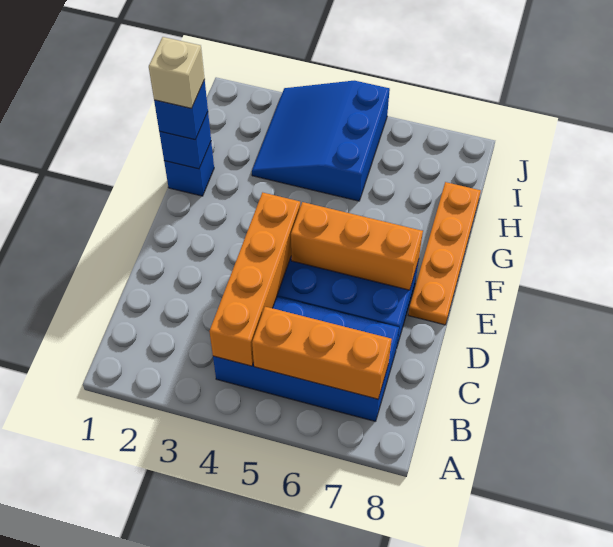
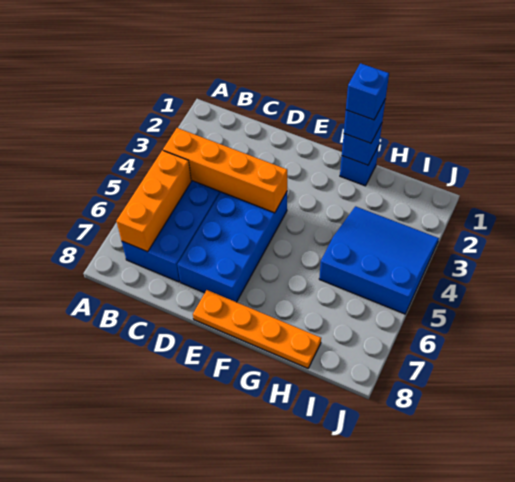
orange 1x3 brick [291,202,423,290] -> none
tan 1x1 brick [149,37,205,108] -> blue 1x1 brick [346,63,389,120]

